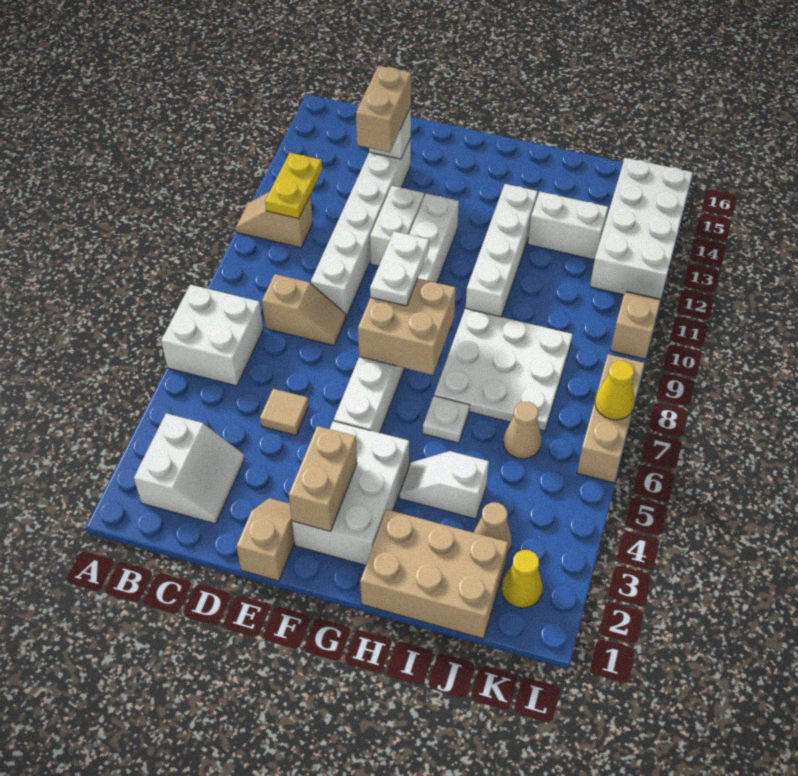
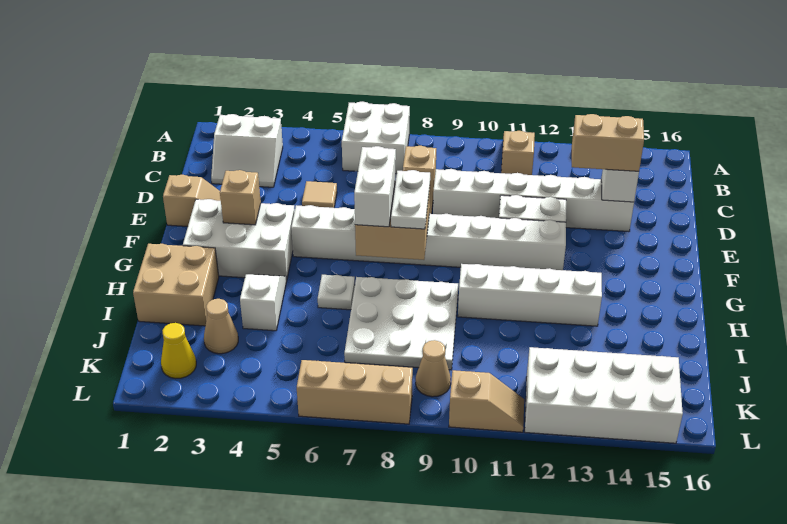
yellow 1x2 plate [265,153,322,219] -> none
tan 1x2 brick [289,426,357,531] -> tan 1x1 brick [220,170,261,225]
white 1x2 plate [370,231,429,306] -> white 1x2 plate turned to [391,170,430,229]
tan 2x3 brick [360,509,508,639] -> tan 2x2 brick [133,244,219,326]
white 1x2 brick [528,192,608,260] -> white 1x2 brick moved to [354,146,396,227]
tan 1x1 cone [503,402,542,459] -> tan 1x1 cone moved to [416,340,451,397]
yellow 1x1 cone [595,361,635,420] -> none

